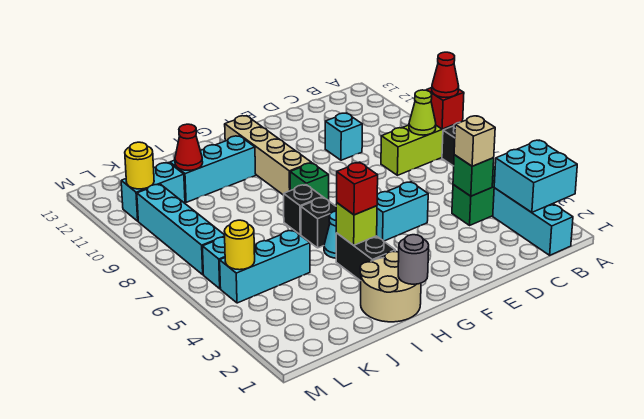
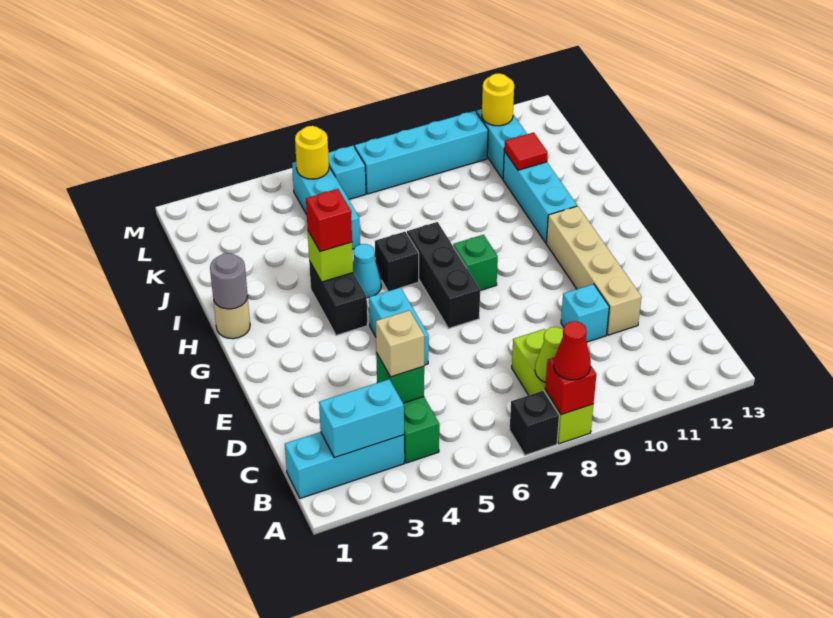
cyan 2x2 brick [494,140,577,212] -> cyan 1x2 brick [319,379,404,458]
tan 1x4 brick [225,116,311,195] -> tan 1x4 brick turned to [546,206,642,335]
tan 2x2 round brick [360,251,421,322] -> tan 1x1 round brick [213,297,250,339]
black 1x2 brick [336,233,395,281] -> black 1x2 brick turned to [309,261,367,335]
black 1x1 brick [284,185,323,235] -> black 1x3 brick [407,222,480,329]
red 1x1 cone [175,124,203,170] -> red 1x1 tile [504,132,548,170]

